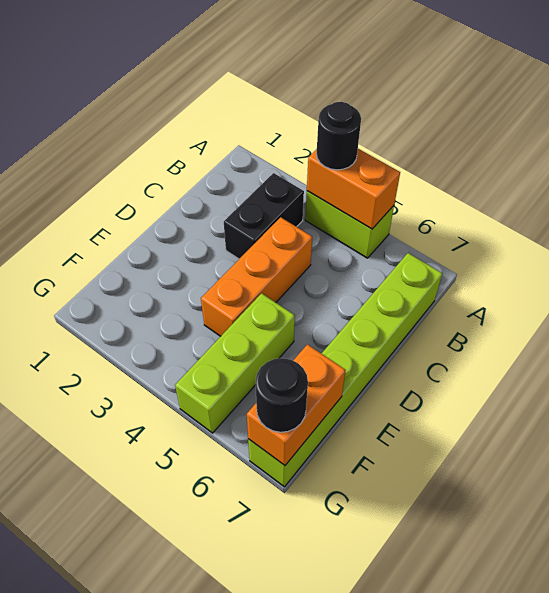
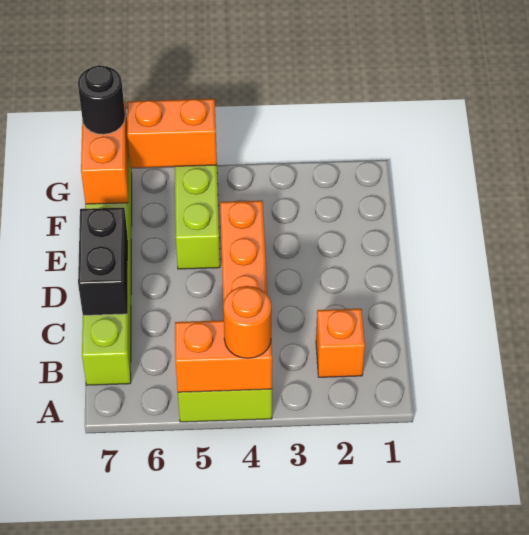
black 1x1 round brick [316,102,361,170] -> orange 1x1 round brick [223,286,271,358]
none -> orange 1x1 brick [316,309,365,377]
black 1x2 brick [224,173,304,259] -> black 1x2 brick moved to [78,208,128,315]
none -> orange 1x2 brick [127,99,217,168]

